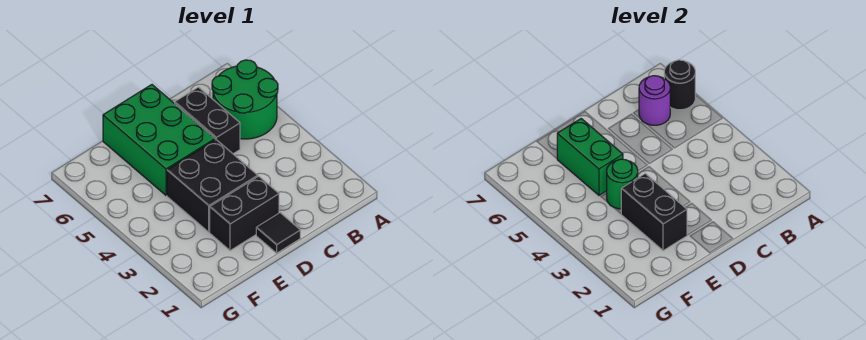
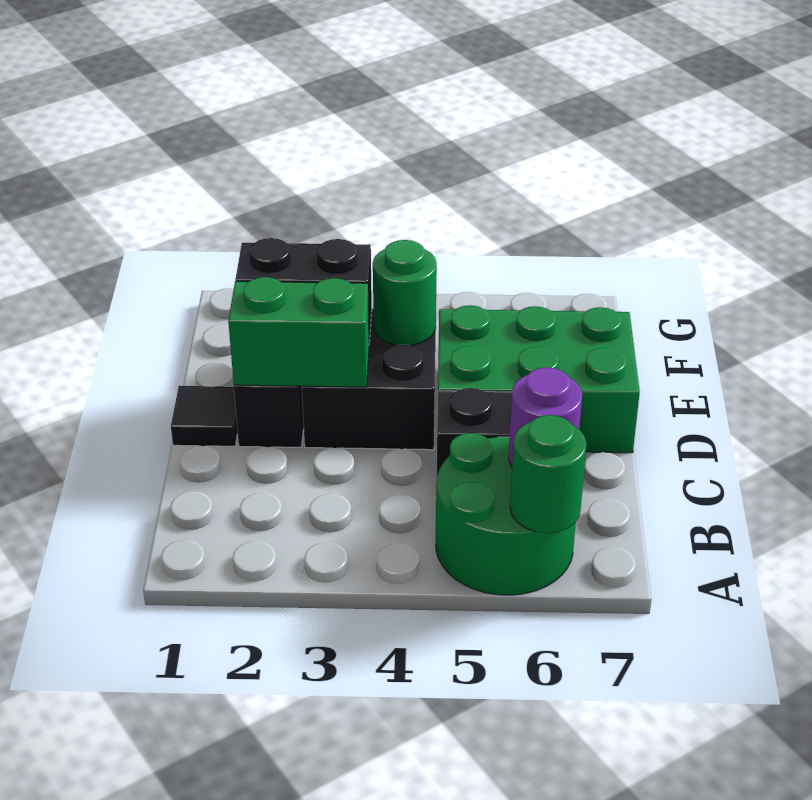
black 1x1 round brick [664,60,695,110] -> green 1x1 round brick [510,415,586,533]
green 1x2 brick [557,119,623,195] -> green 1x2 brick moved to [228,277,369,387]

